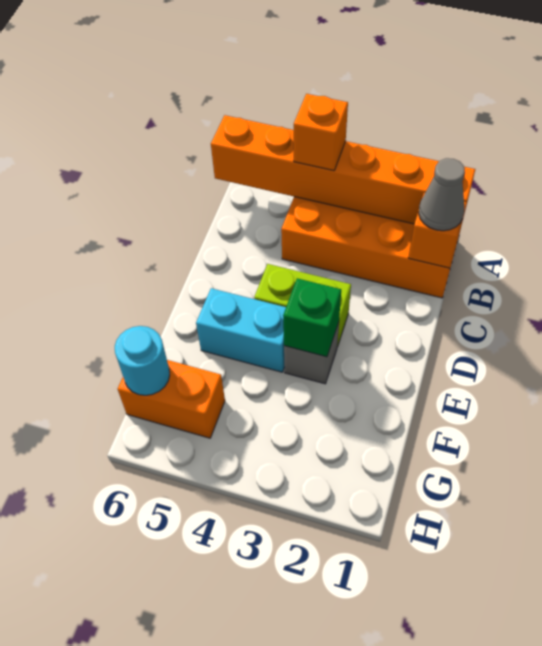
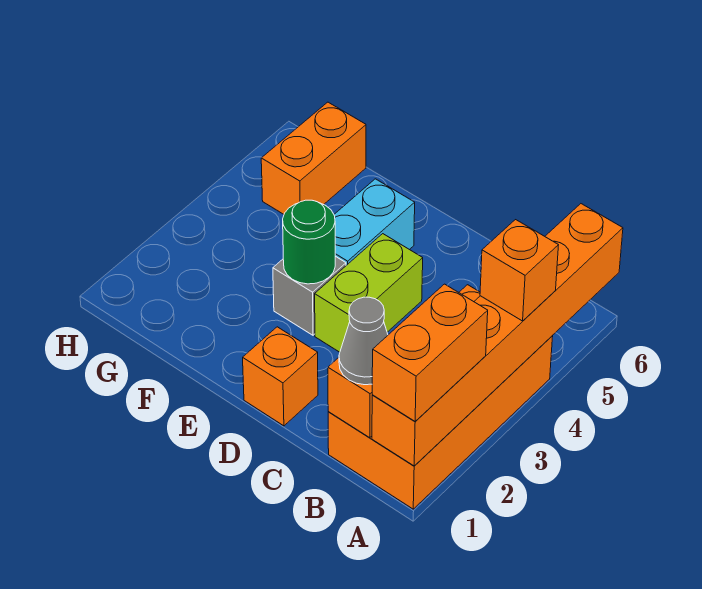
none -> orange 1x2 brick [372,284,488,421]
none -> orange 1x1 brick [243,327,318,426]
green 1x1 brick [283,278,341,357] -> green 1x1 round brick [283,200,335,284]
cyan 1x1 round brick [115,326,170,395] -> none

